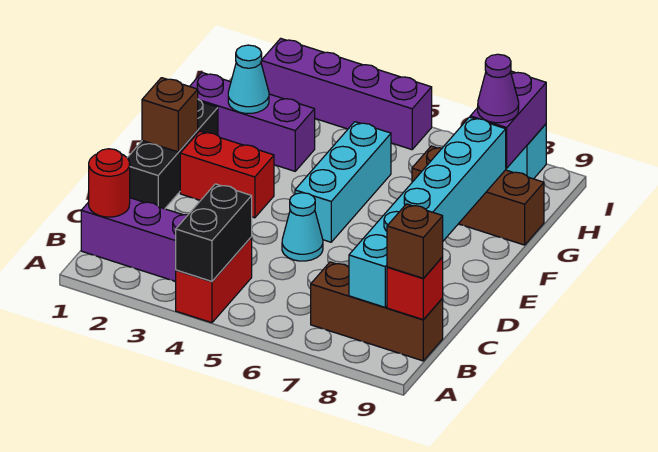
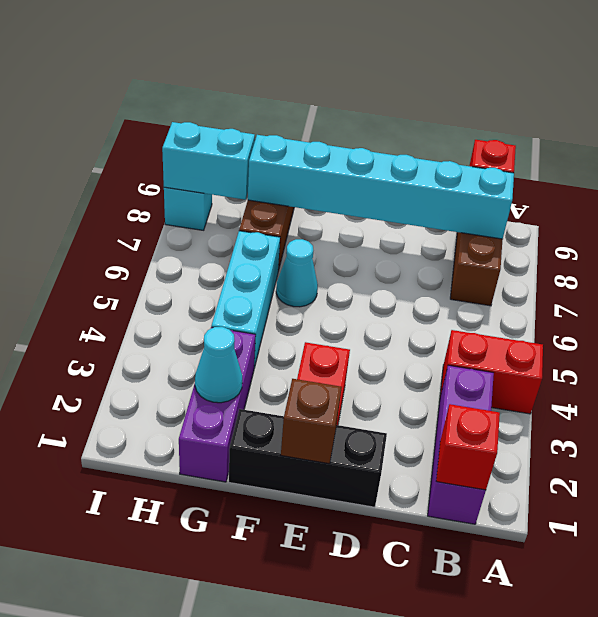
black 1x2 brick [176,184,252,282] -> none
red 1x1 round brick [89,149,130,217] -> red 1x1 brick [436,404,500,490]
brown 1x1 brick [387,204,443,278] -> none
cyan 1x1 cone [282,193,323,261] -> cyan 1x1 cone moved to [276,239,318,307]
cyan 1x3 brick [295,122,391,242] -> cyan 1x3 brick turned to [211,231,280,368]
purple 1x2 brick [470,71,546,168] -> cyan 1x2 brick [162,122,255,200]
purple 1x1 cone [478,54,519,123] -> none
purple 1x4 brick [261,38,432,150] -> none

